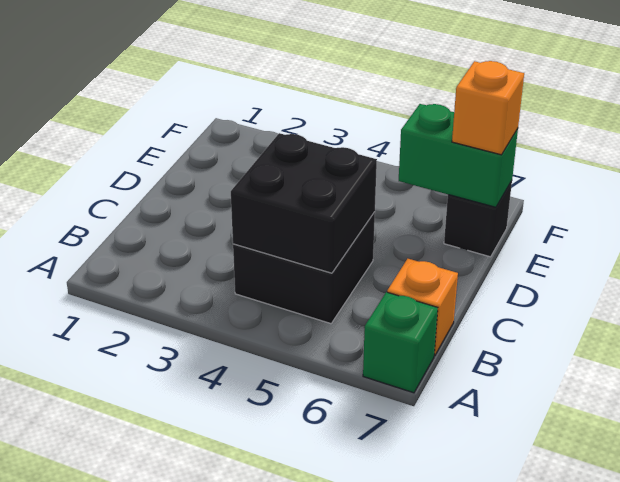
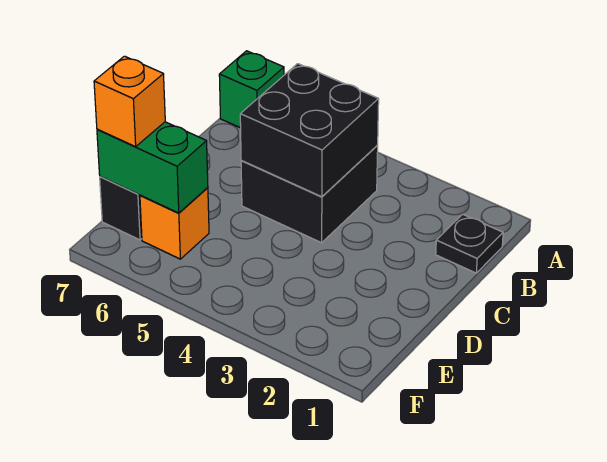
none -> black 1x1 plate [436,214,503,273]
orange 1x1 brick [387,259,458,356] -> orange 1x1 brick moved to [140,188,209,259]

